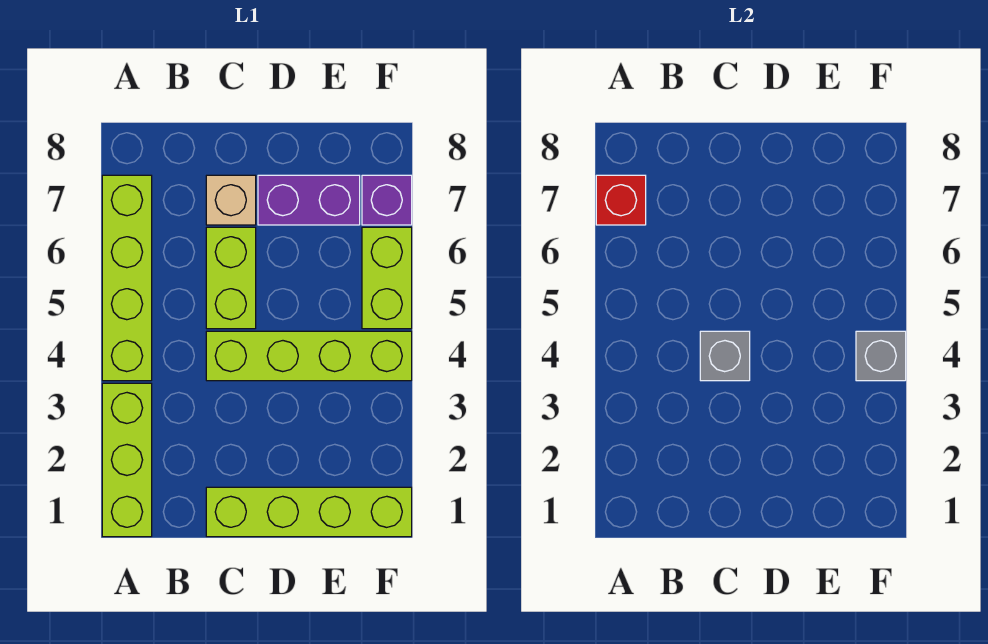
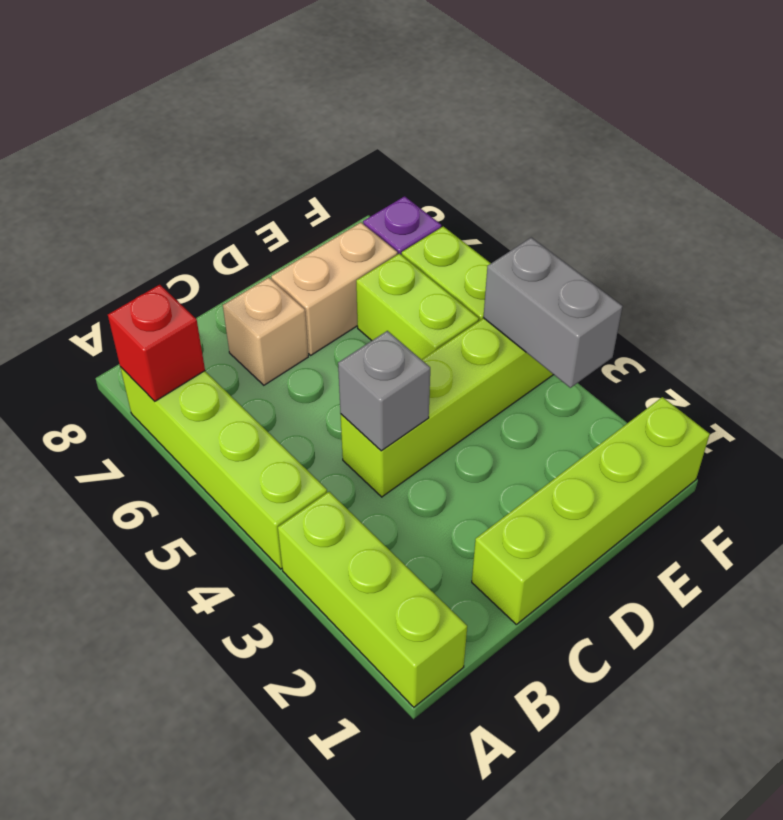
lime 1x2 brick [206,227,256,329] -> lime 1x2 brick moved to [356,253,479,360]
purple 1x2 brick [258,175,360,225] -> tan 1x2 brick [271,223,398,355]
grey 1x1 brick [856,331,906,381] -> grey 1x2 brick [483,238,623,388]

